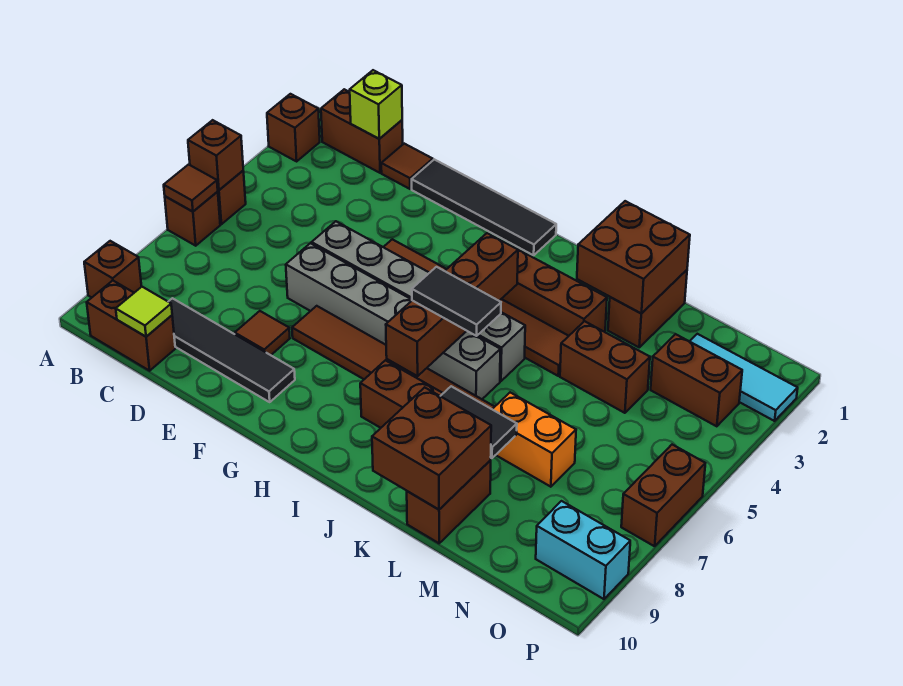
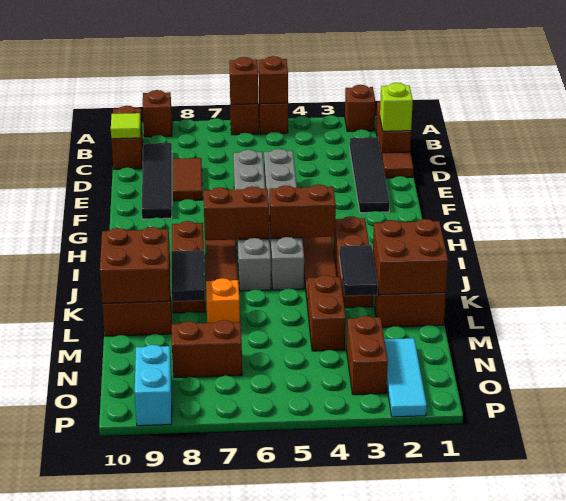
brown 1x1 tile [164,165,218,212] -> brown 1x1 brick [229,57,259,105]
black 1x4 tile [412,159,556,255] -> black 1x4 tile moved to [350,137,390,213]
brown 1x1 tile [235,311,290,355] -> brown 1x2 tile [173,158,203,201]
black 1x2 tile [412,267,501,336] -> black 1x2 tile moved to [339,245,378,296]
orange 1x2 brick [492,393,576,487] -> orange 1x1 brick [206,278,240,323]
brown 1x2 brick [621,445,705,546] -> brown 1x2 brick moved to [172,320,242,378]

